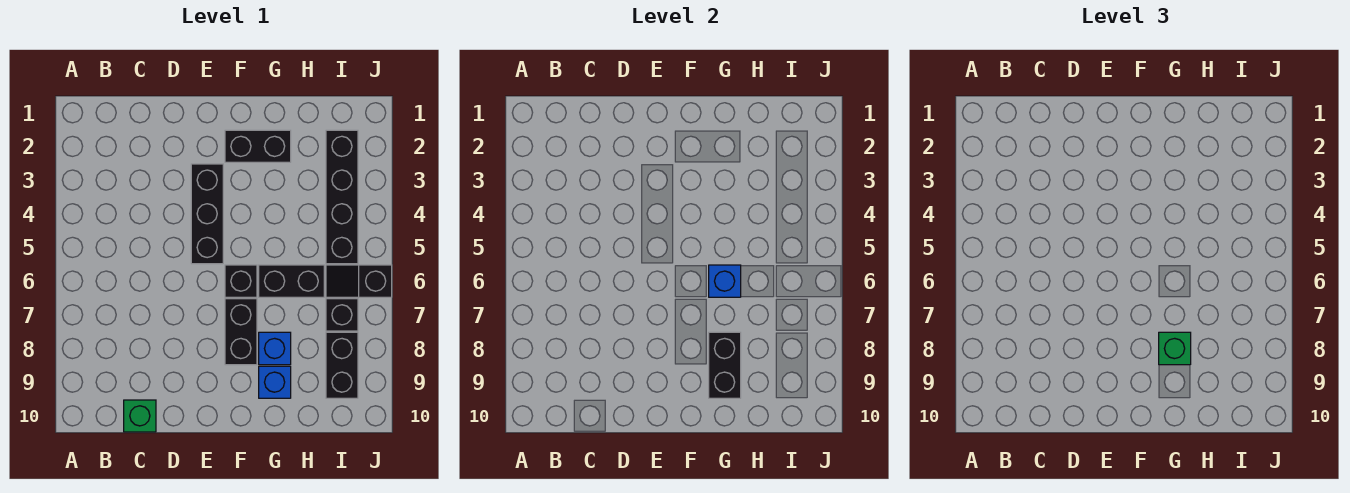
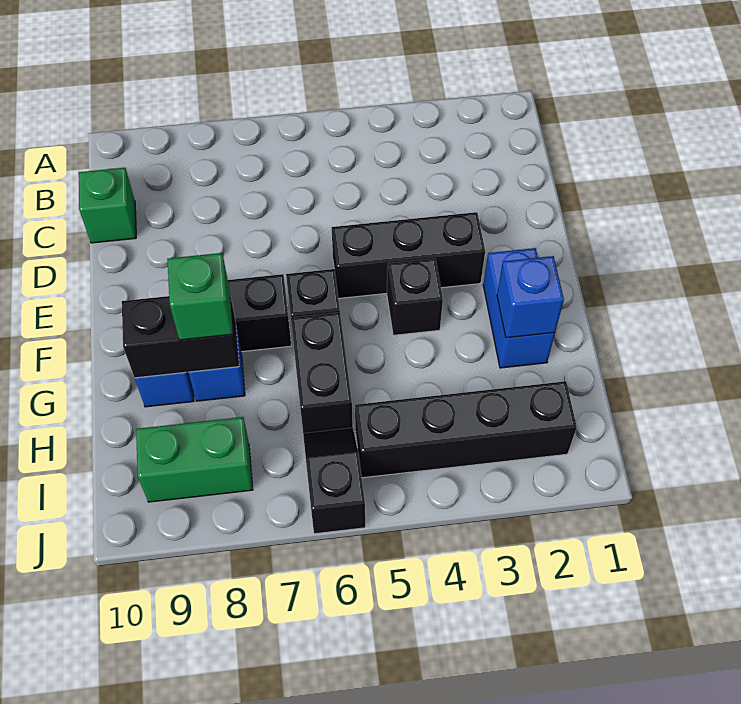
black 1x2 brick [225,130,291,162] -> blue 1x2 brick [483,248,555,368]
blue 1x1 brick [709,265,741,297] -> blue 1x1 brick moved to [497,256,564,338]
black 1x1 brick [326,299,358,331] -> black 1x1 brick moved to [387,259,443,335]
black 1x2 brick [326,332,358,398] -> green 1x2 brick [136,417,253,502]

